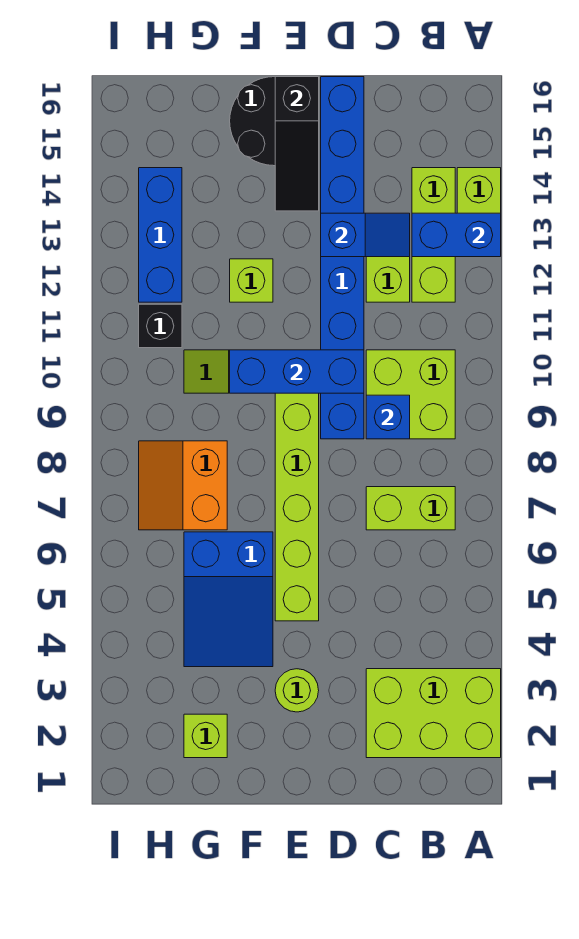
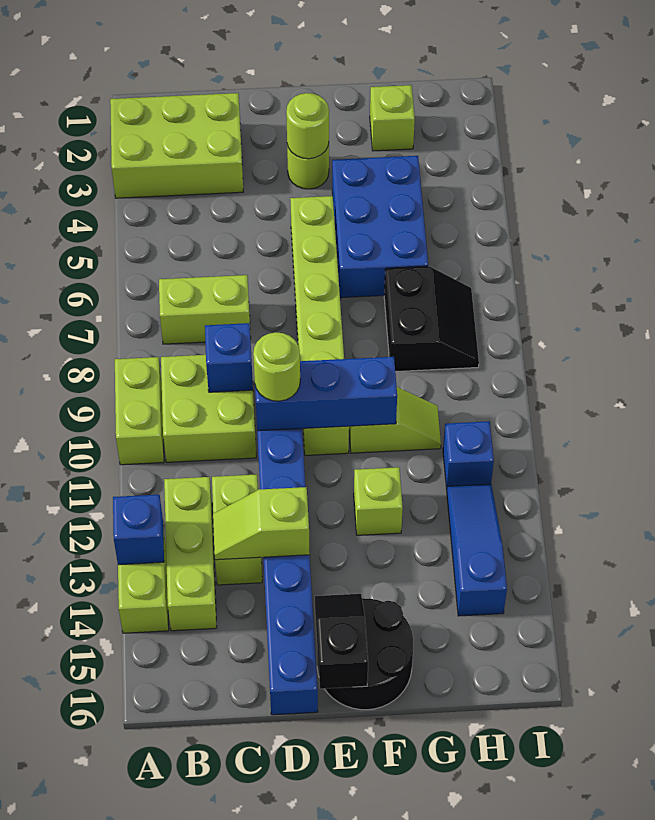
none -> lime 1x2 brick [115,357,164,465]
blue 1x2 brick [412,213,501,257] -> blue 1x1 brick [113,495,164,565]
blue 1x2 slope [321,213,410,257] -> lime 1x2 slope [213,487,310,560]
none -> lime 1x1 round brick [253,332,300,401]
none -> lime 1x1 round brick [286,93,329,159]
black 1x3 slope [275,77,319,211] -> black 1x2 slope [315,594,368,689]
blue 2x3 slope [184,532,273,667] -> blue 2x3 brick [332,156,428,298]
orange 2x2 slope [139,441,227,530] -> black 2x2 slope [384,266,479,372]
black 1x1 brick [139,304,182,348] -> blue 1x1 brick [443,421,494,489]
blue 1x3 brick [139,168,182,302] -> blue 1x3 slope [447,484,507,616]

